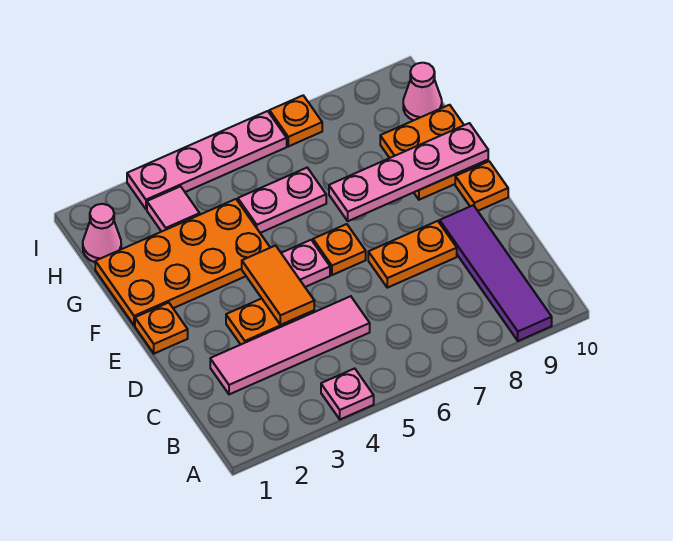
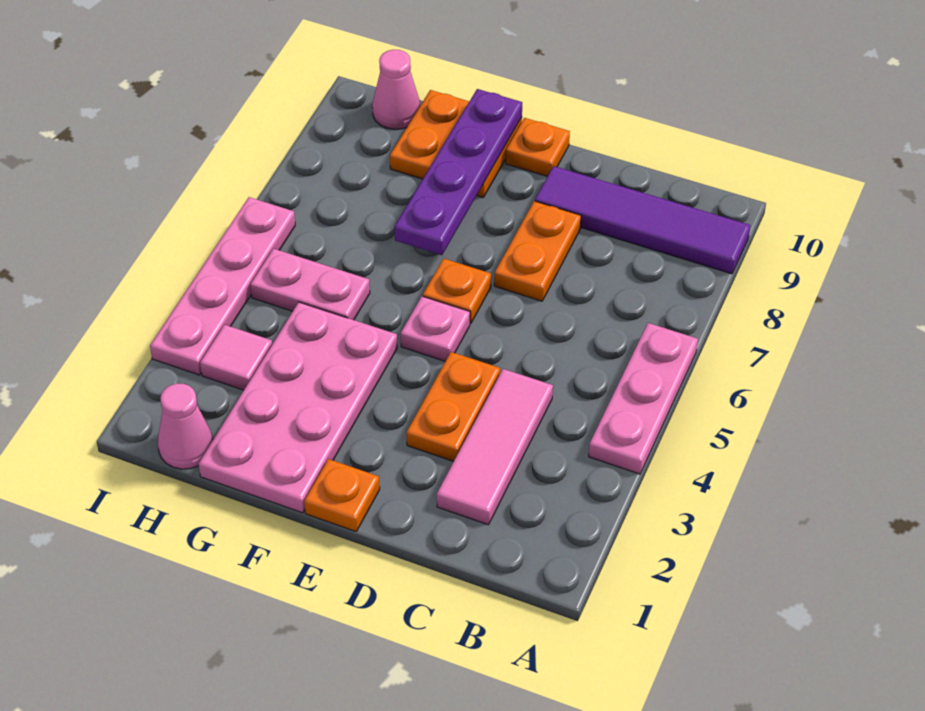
pink 1x1 plate [321,368,374,419] -> pink 1x3 plate [589,323,698,474]
pink 1x4 tile [210,296,370,394] -> pink 1x3 tile [437,369,553,525]
orange 1x2 tile [242,246,314,325] -> none
orange 2x4 plate [95,199,270,325] -> pink 2x4 plate [199,302,397,513]
pink 1x4 plate [329,123,488,221] -> purple 1x4 plate [394,89,522,255]
pink 1x2 plate [238,168,326,233] -> pink 1x2 plate turned to [250,249,370,320]
orange 1x1 plate [269,96,322,146] -> none

